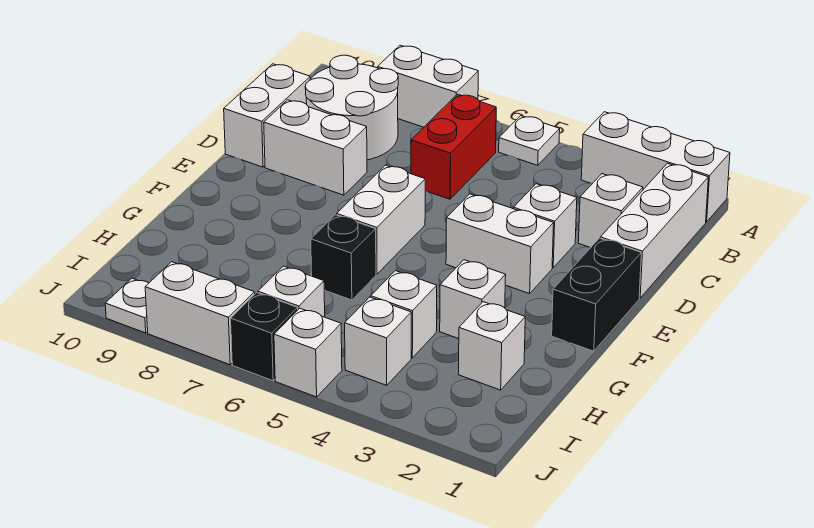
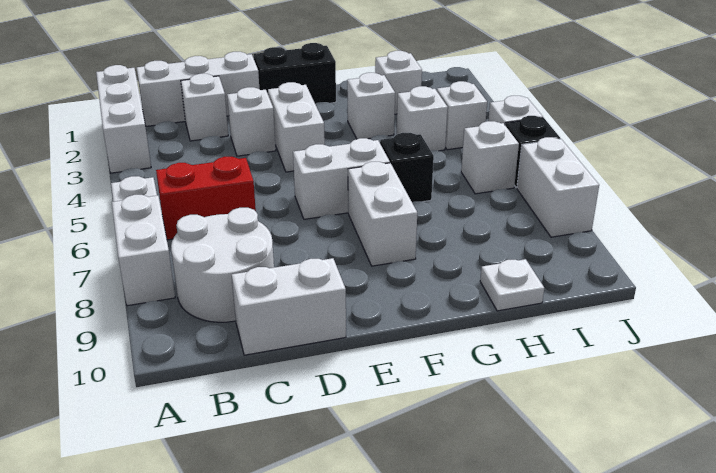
white 1x2 brick [264,100,367,195] -> white 1x2 brick moved to [348,162,417,266]
white 1x1 plate [105,278,149,333] -> white 1x1 plate moved to [480,259,544,311]

